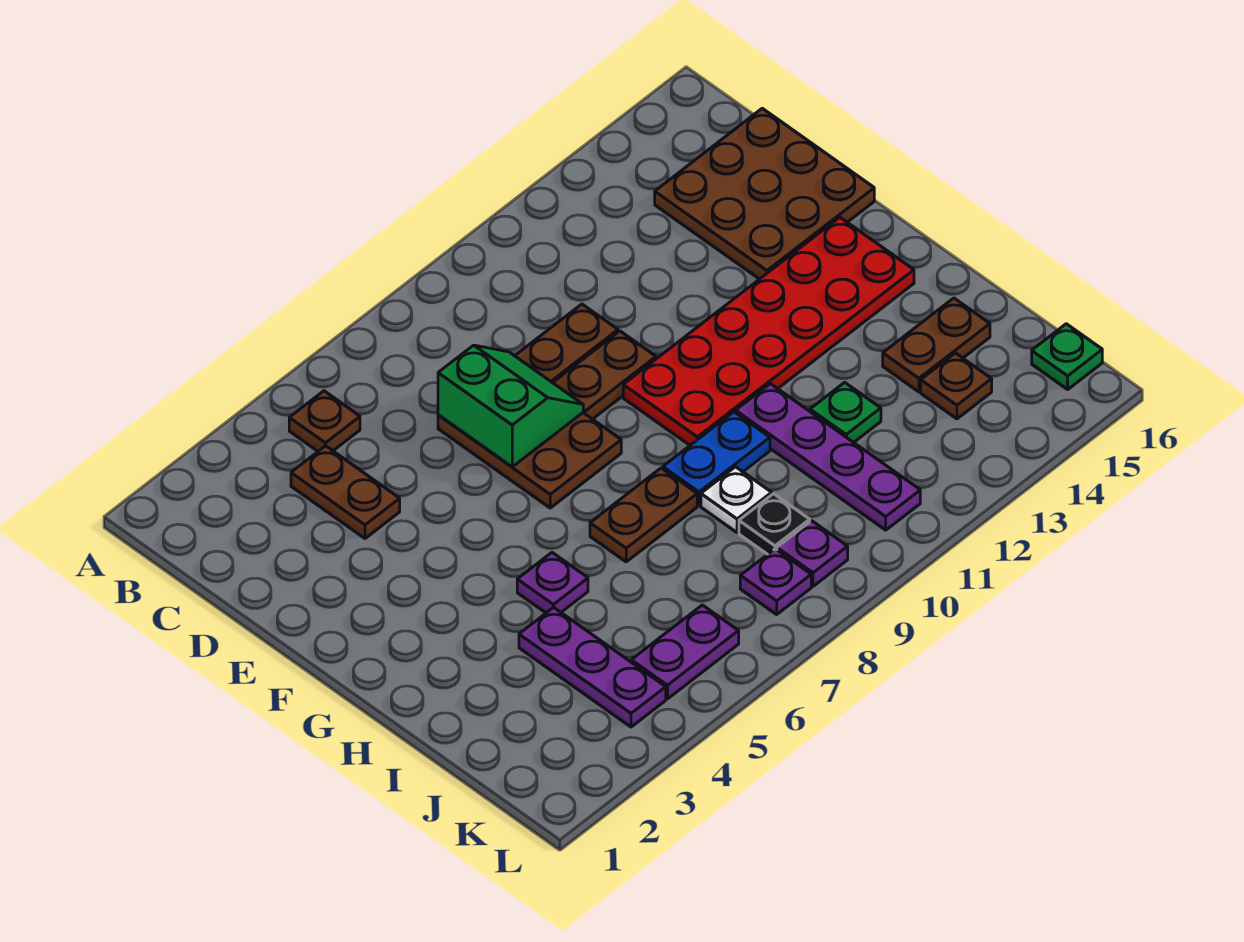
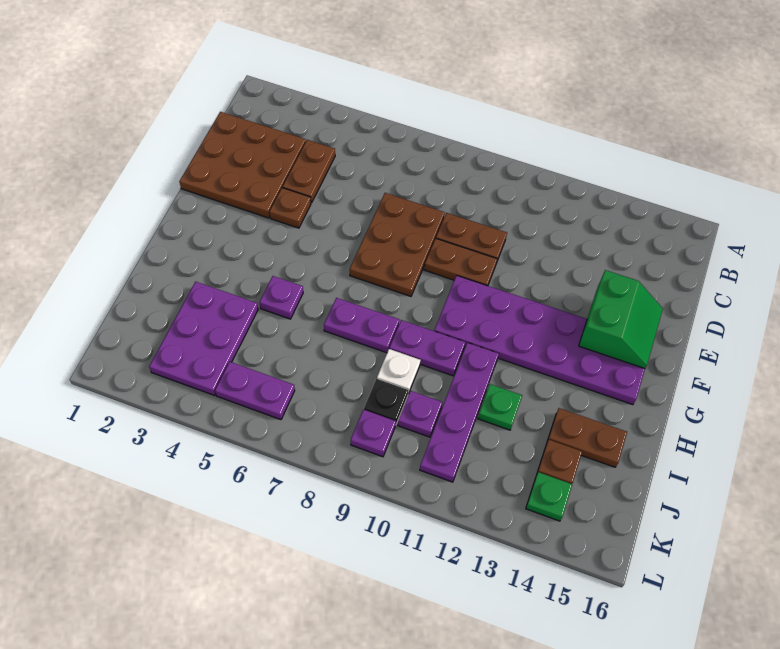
brown 1x1 plate [289,391,360,451] -> brown 1x1 plate moved to [270,188,311,228]
brown 3x3 plate [655,108,874,279] -> brown 3x3 plate moved to [179,112,306,218]
green 2x2 slope [438,345,583,467] -> green 2x2 slope moved to [579,270,663,369]
red 2x6 plate [623,217,914,445] -> purple 2x6 plate [434,276,645,405]
brown 1x2 plate [590,468,697,562] -> purple 1x2 plate [324,298,399,353]
blue 1x2 plate [663,412,770,506] -> purple 1x2 plate [389,320,465,376]
purple 1x3 plate [519,607,666,727] -> purple 2x3 plate [149,282,258,396]
purple 1x1 plate [740,549,811,614] -> purple 1x1 plate moved to [398,391,442,437]
green 1x1 plate [1032,324,1102,389] -> green 1x1 plate moved to [526,472,572,521]

